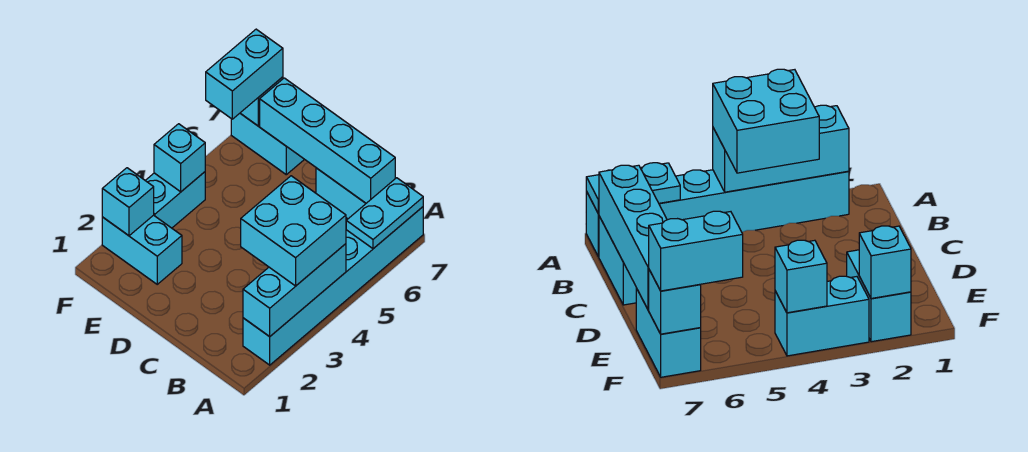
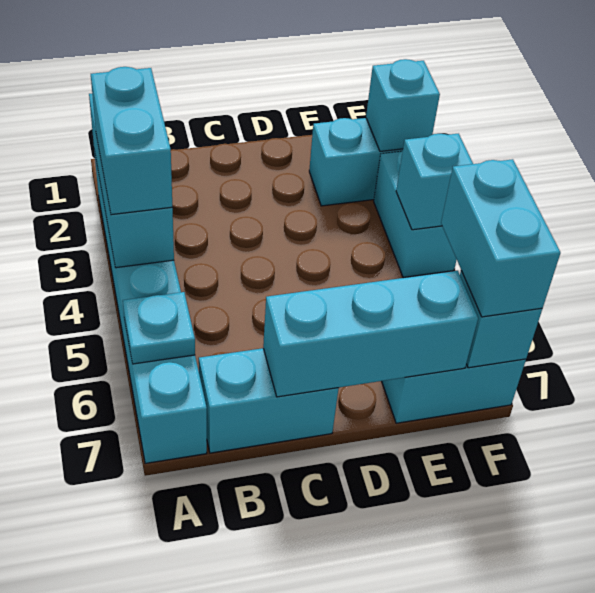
cyan 2x2 brick [241,176,346,286] -> cyan 1x2 brick [91,67,172,215]
cyan 1x2 plate [346,178,423,249] -> cyan 1x1 plate [123,292,195,364]
cyan 1x4 brick [260,78,395,203] -> cyan 1x3 brick [263,271,478,397]

